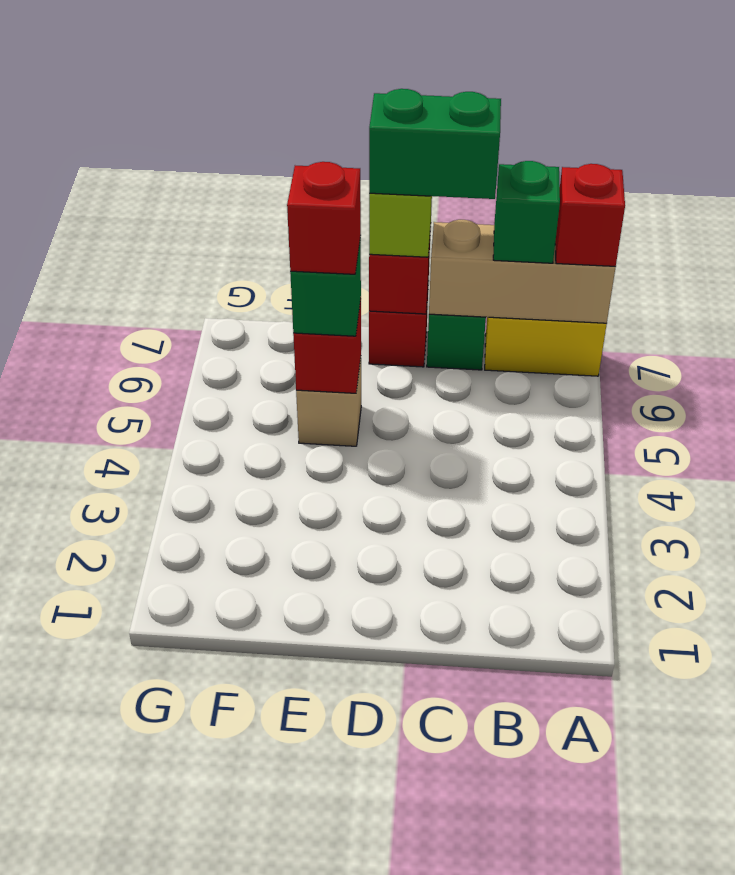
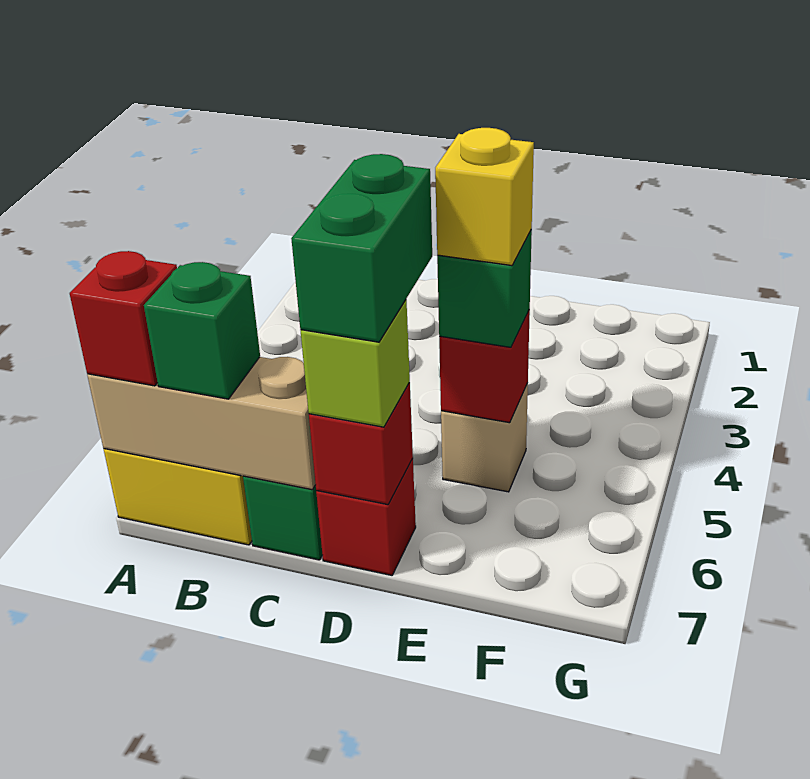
green 1x2 brick [369,89,501,199] -> green 1x2 brick turned to [291,154,432,342]
red 1x1 brick [287,162,361,274] -> yellow 1x1 brick [435,128,534,266]

